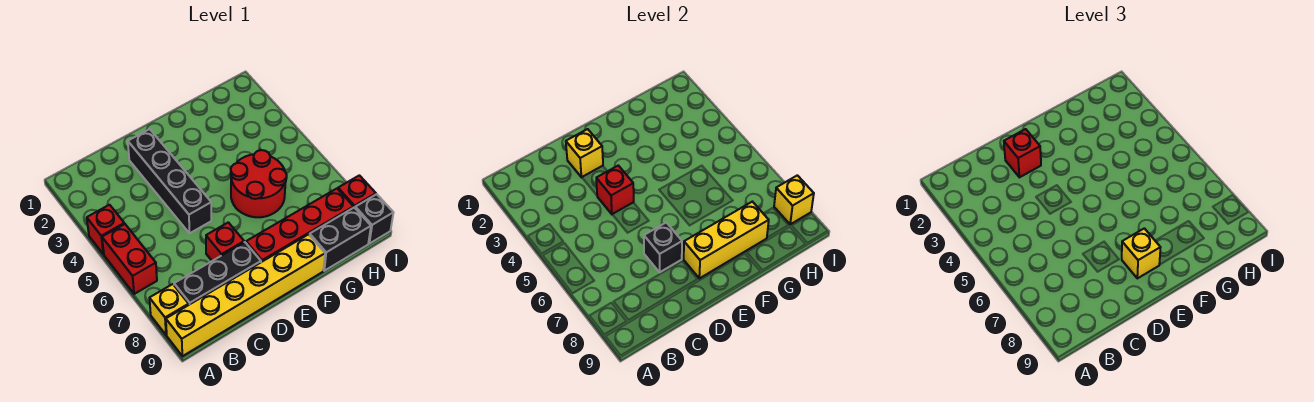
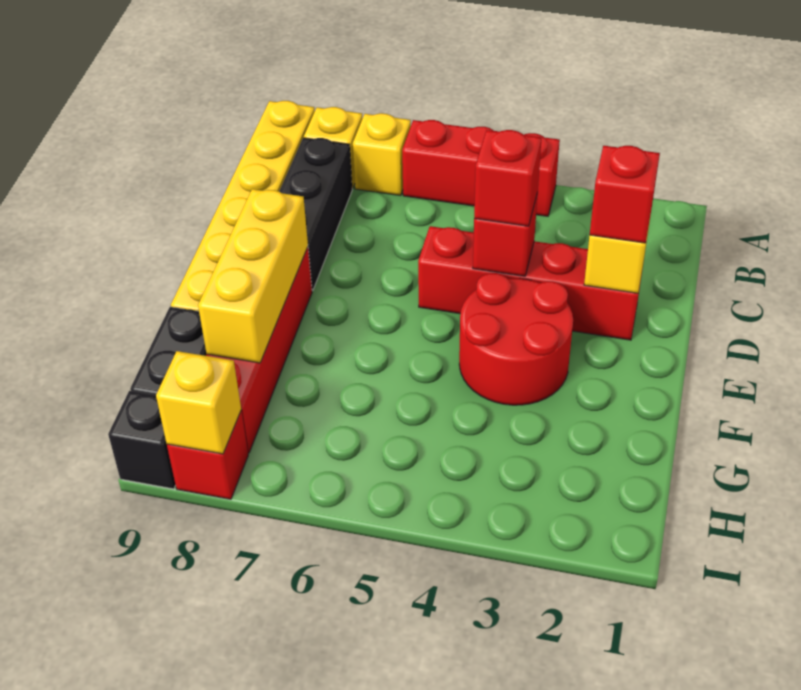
black 1x4 brick [128,129,211,233] -> red 1x4 brick [418,226,643,340]
red 1x1 brick [206,222,244,261] -> red 1x1 brick moved to [474,130,541,226]
black 1x1 brick [644,222,682,272] -> none
yellow 1x1 brick [1122,228,1161,278] -> yellow 1x1 brick moved to [353,113,411,196]
red 2x2 round brick [231,150,287,217] -> red 2x2 round brick moved to [459,273,573,405]

